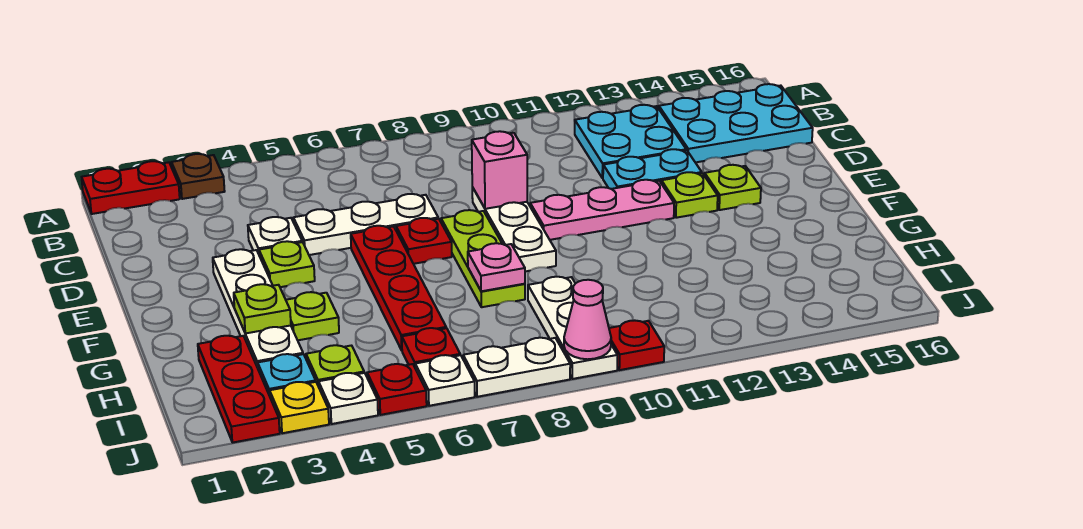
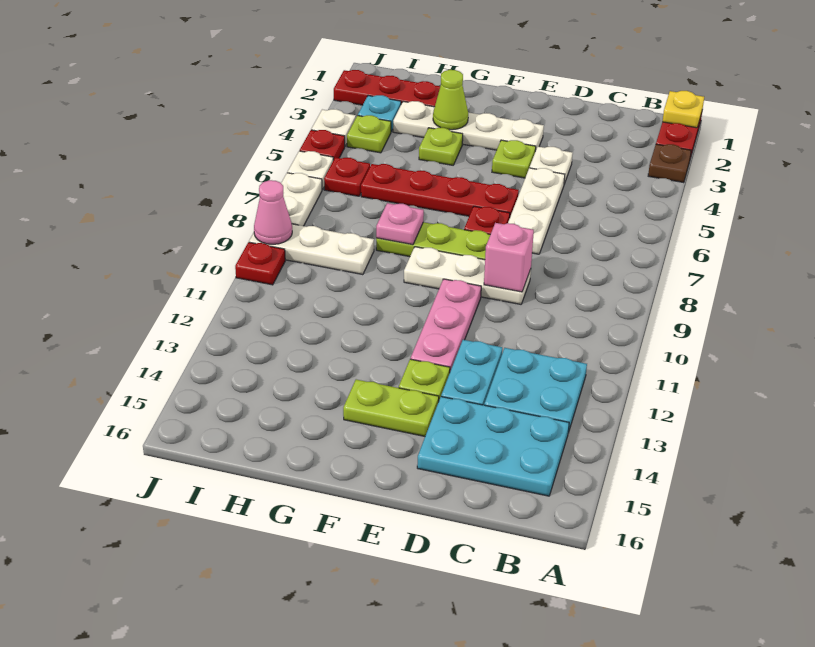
cyan 2x3 plate [659,84,813,163] -> cyan 2x3 plate turned to [417,397,569,496]
lime 1x1 plate [705,165,761,210] -> lime 1x2 plate [343,379,439,436]
lime 1x1 plate [234,284,291,333] -> lime 1x1 cone [433,70,468,130]
yellow 1x1 plate [270,382,329,433] -> yellow 1x1 plate moved to [662,91,704,128]

